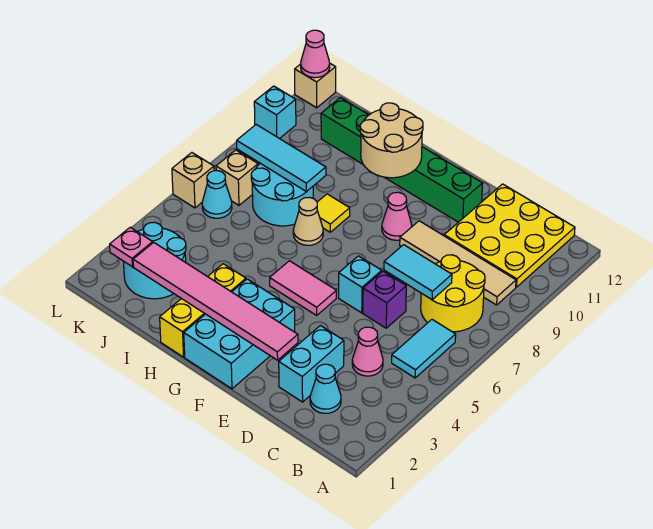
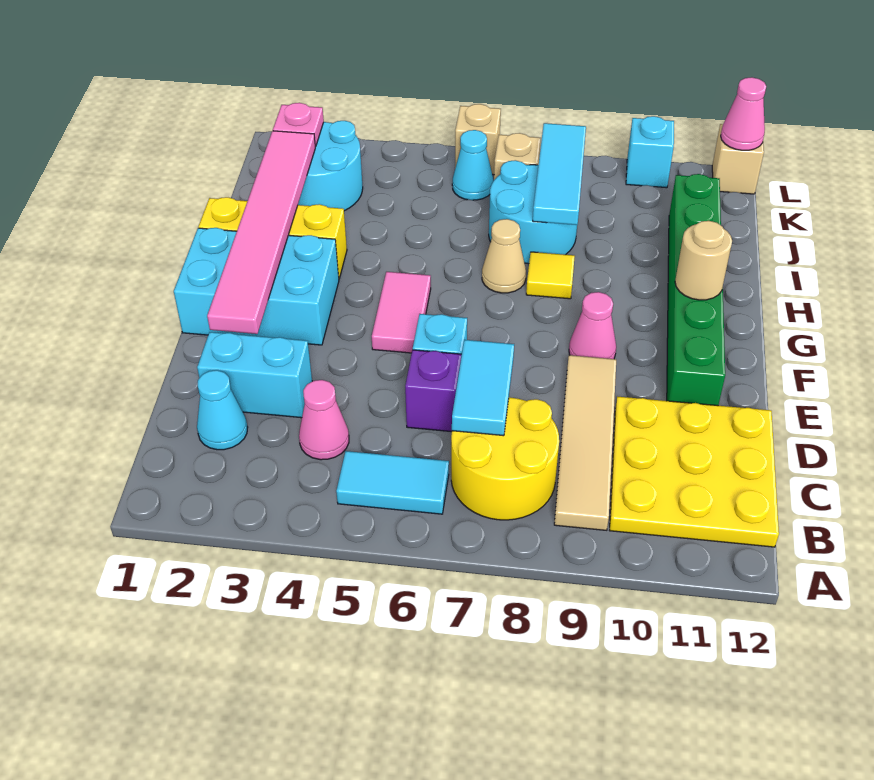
tan 2x2 round brick [360,103,423,178] -> tan 1x1 round brick [675,221,732,300]

